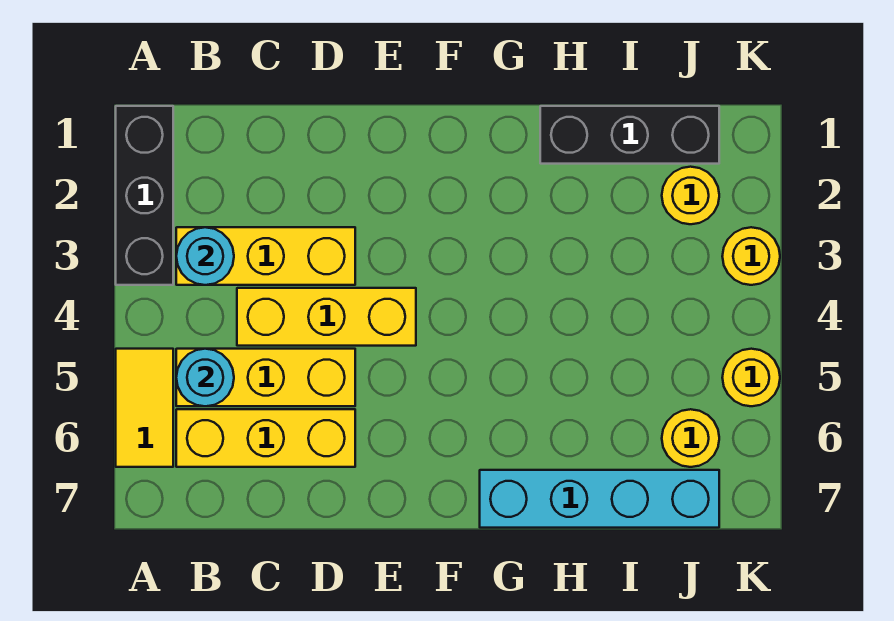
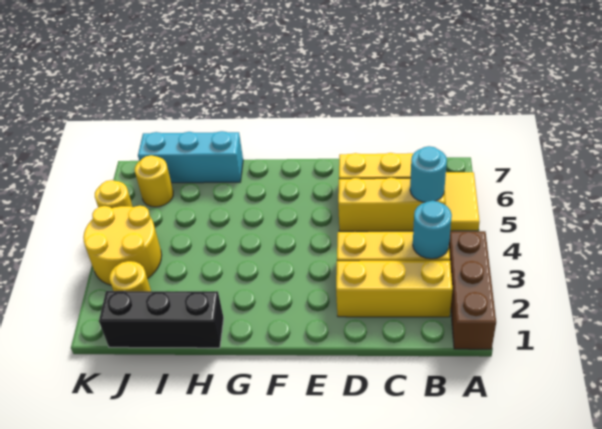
black 1x3 brick [116,106,173,285] -> brown 1x3 brick [449,231,496,349]
yellow 1x3 brick [237,288,416,346] -> yellow 1x3 brick moved to [336,261,452,317]
cyan 1x4 brick [480,470,719,528] -> cyan 1x3 brick [138,131,243,183]
yellow 1x1 round brick [722,227,780,285] -> yellow 2x2 round brick [83,206,162,285]

